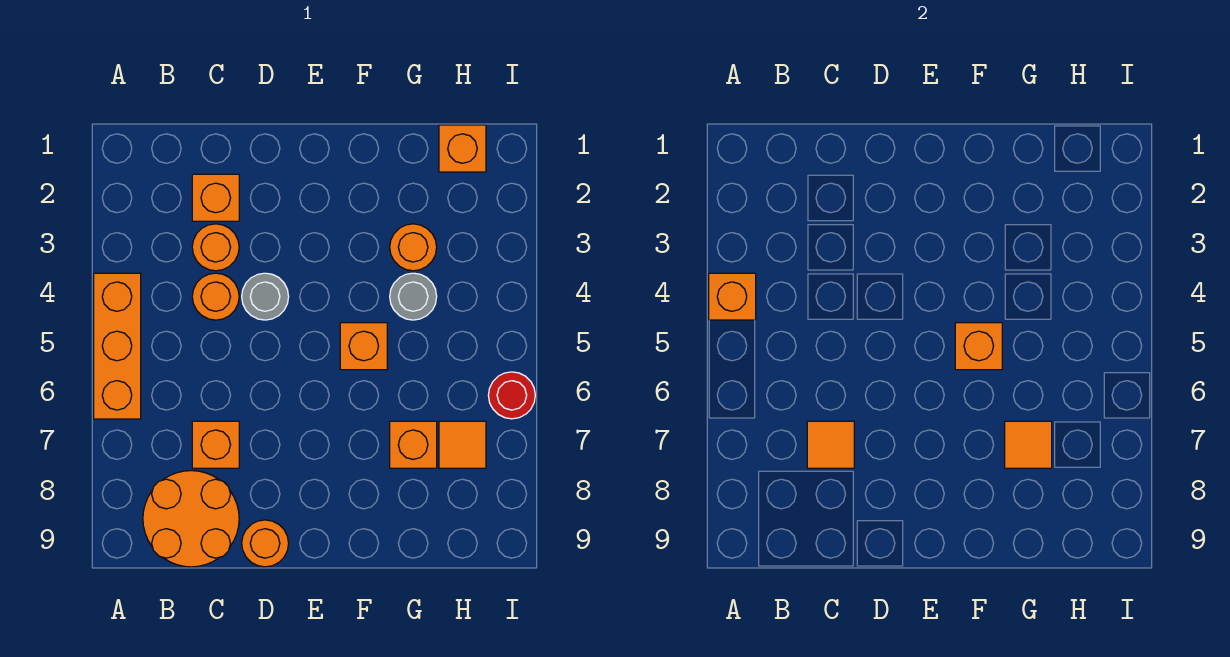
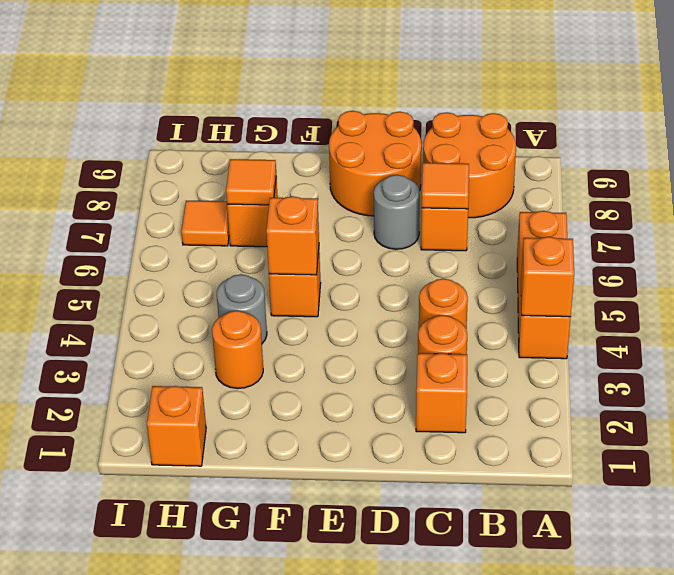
grey 1x1 round brick [242,273,289,320] -> grey 1x1 round brick moved to [374,175,420,249]
orange 1x1 round brick [242,520,289,567] -> orange 2x2 round brick [329,111,421,216]
red 1x1 round brick [488,372,535,419] -> none

